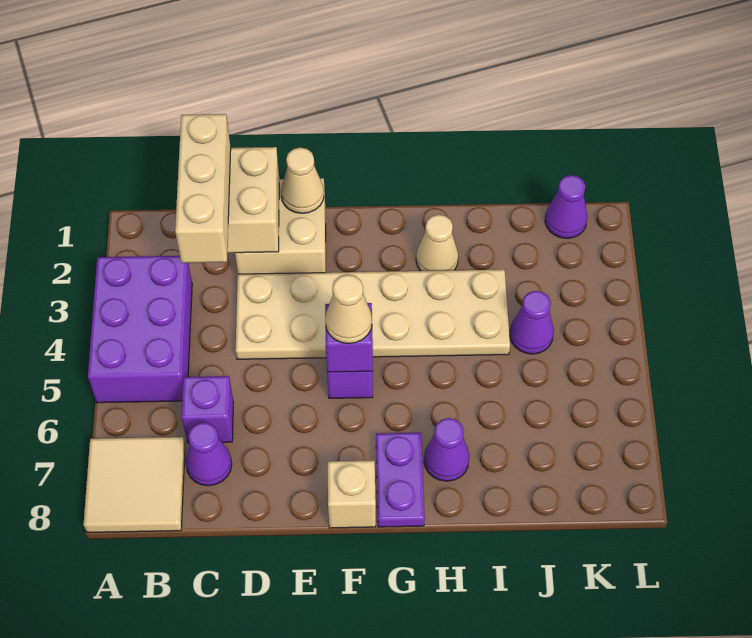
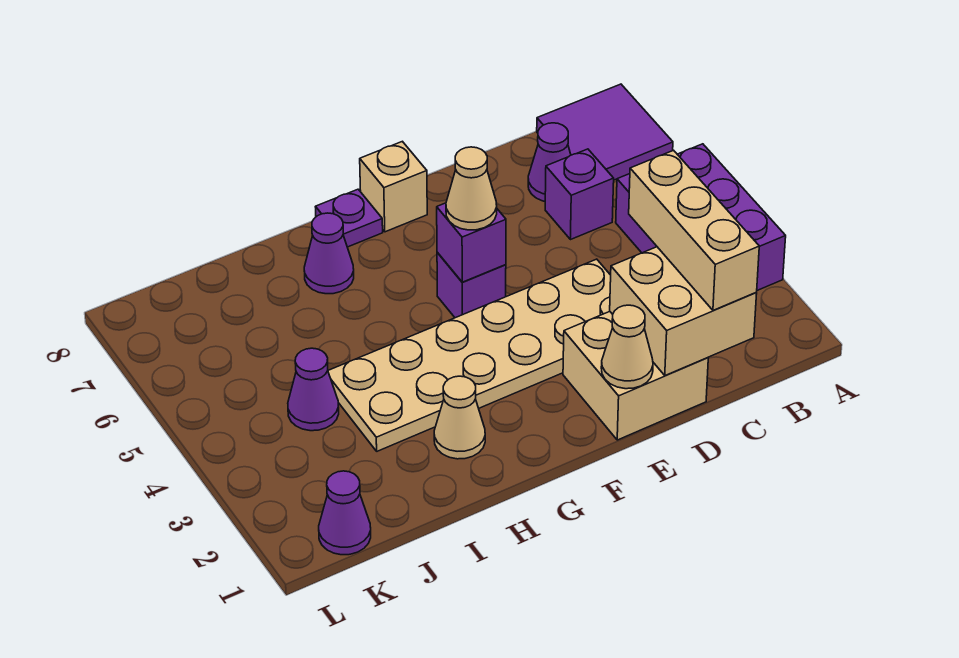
tan 2x2 tile [83,437,185,532] -> purple 2x2 tile [537,84,673,180]
purple 1x2 plate [376,433,425,527] -> purple 1x1 plate [316,189,383,247]

